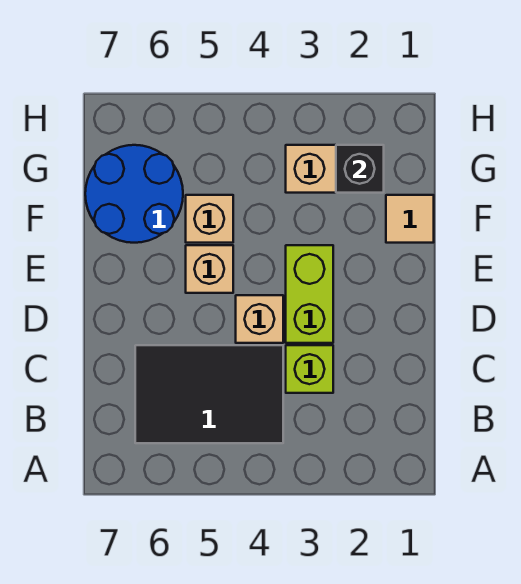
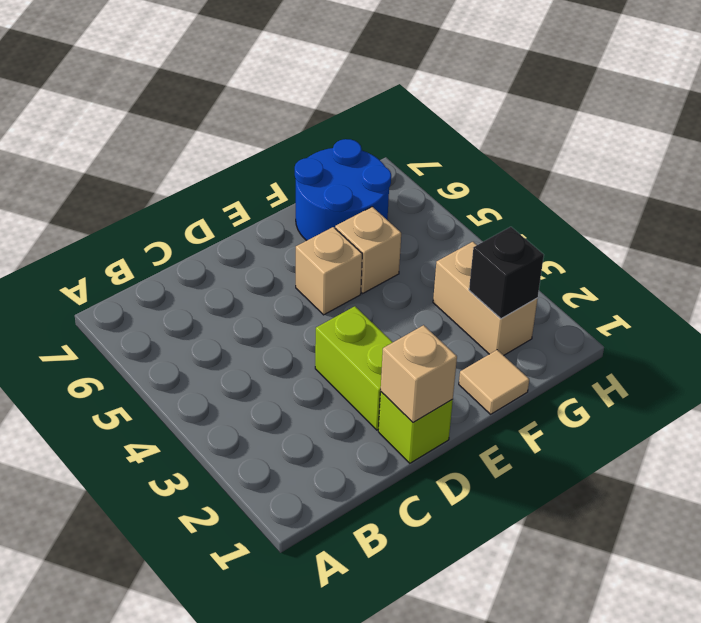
black 2x3 tile [135,345,283,443] -> none
lime 1x1 brick [286,345,333,393] -> lime 1x1 brick moved to [378,392,453,463]
lime 1x2 brick [286,245,333,343] -> lime 1x2 brick turned to [315,306,393,430]
tan 1x1 brick [236,295,283,343] -> tan 1x1 brick moved to [381,325,457,423]

